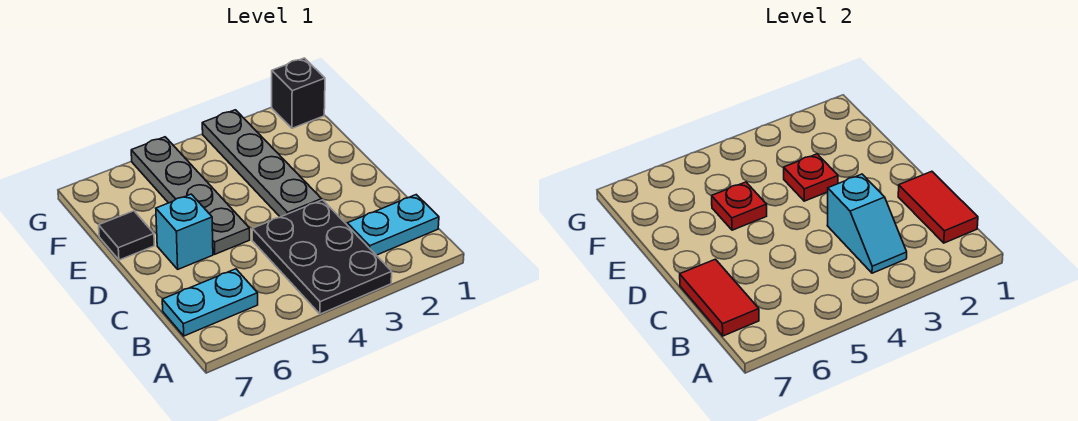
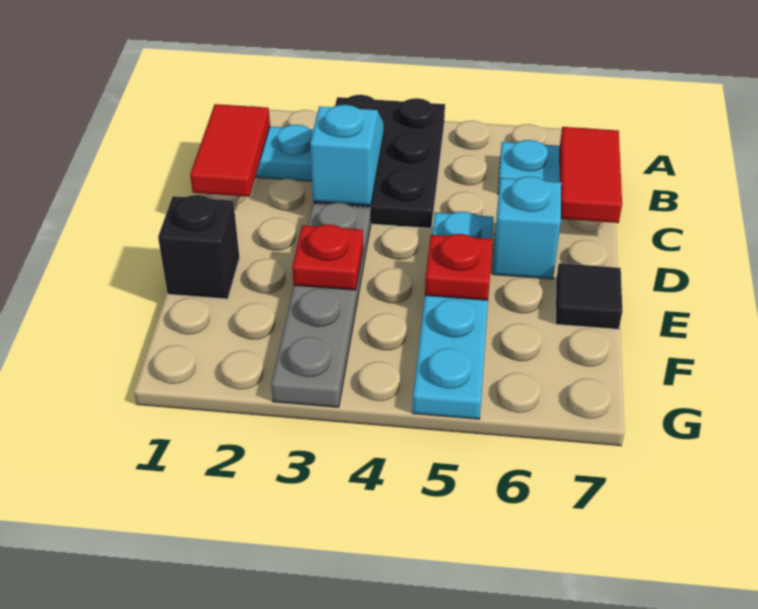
grey 1x4 plate [131,137,250,254] -> cyan 1x4 plate [412,212,494,419]
black 1x1 brick [272,58,325,128] -> black 1x1 brick moved to [158,195,239,299]

